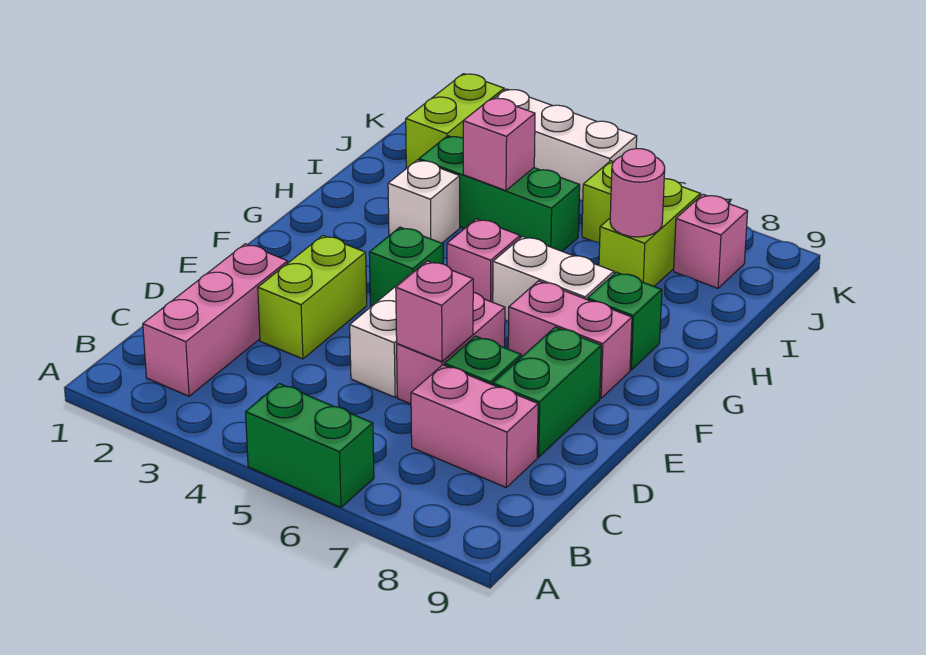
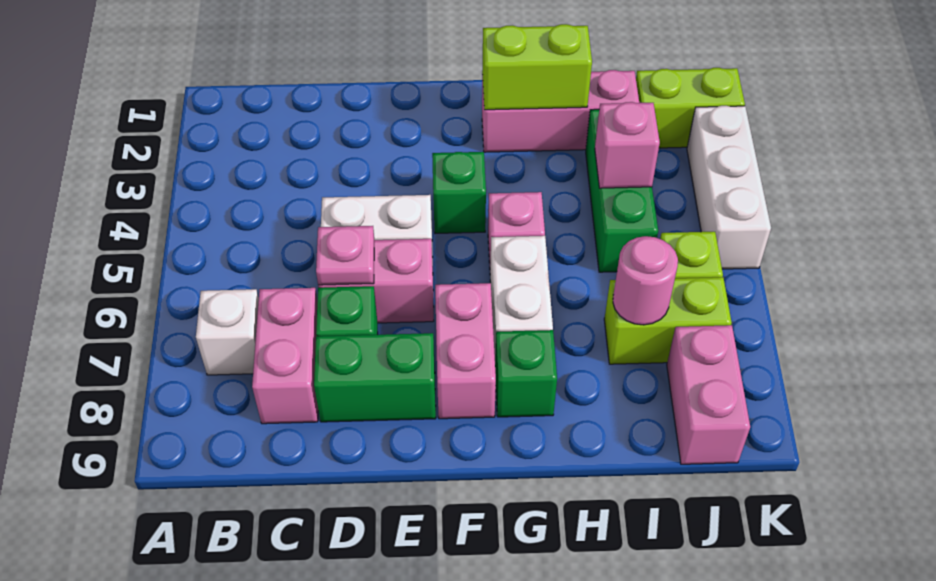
green 1x2 brick [245,384,374,507] -> none
pink 1x3 brick [143,244,288,396] -> pink 1x3 brick moved to [482,70,639,152]
lime 1x2 brick [258,236,367,359] -> lime 1x2 brick moved to [482,24,592,110]
pink 1x1 brick [396,261,473,362] -> pink 1x1 plate [316,226,374,285]
white 1x1 brick [388,160,460,243] -> white 1x1 brick moved to [196,289,259,375]
pink 1x1 brick [674,194,748,288] -> pink 1x2 brick [667,325,750,464]

